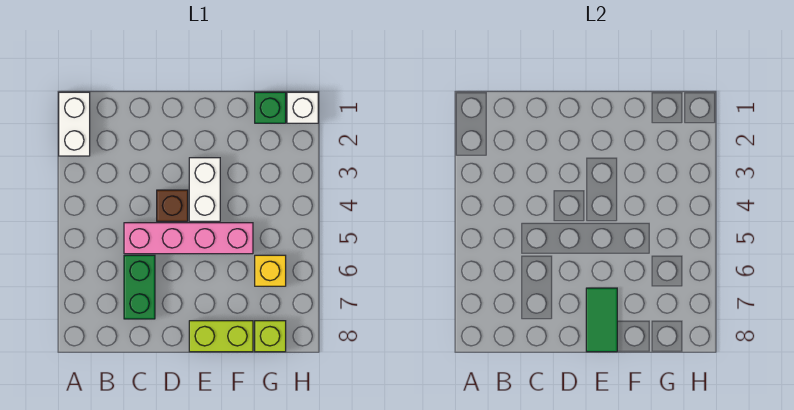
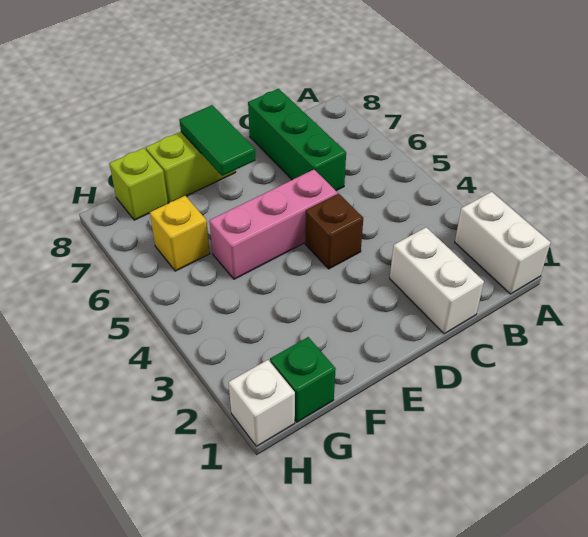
pink 1x4 brick [124,223,253,254] -> pink 1x3 brick [209,170,338,279]
green 1x2 brick [124,255,155,319] -> green 1x3 brick [248,89,346,191]
white 1x2 brick [189,158,220,221] -> white 1x2 brick moved to [390,227,484,334]

